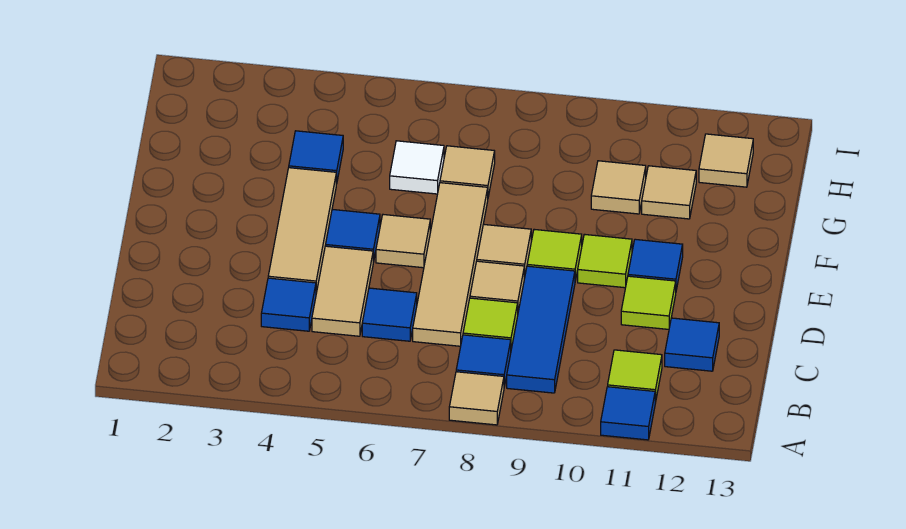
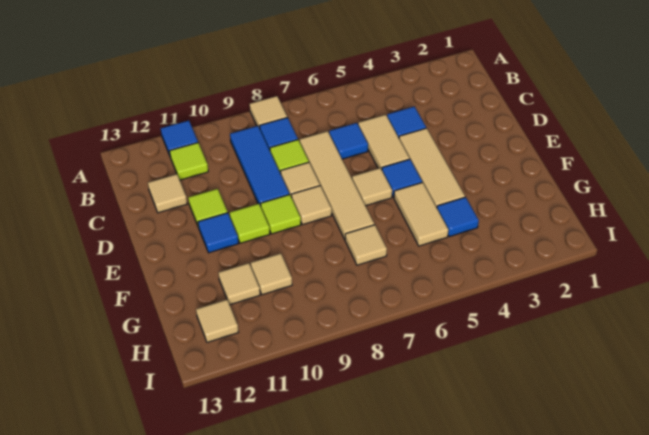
blue 1x1 tile [665,318,719,371] -> tan 1x1 tile [148,174,187,213]
none -> tan 1x2 tile [394,182,448,246]
white 1x1 tile [390,141,444,194] -> none

